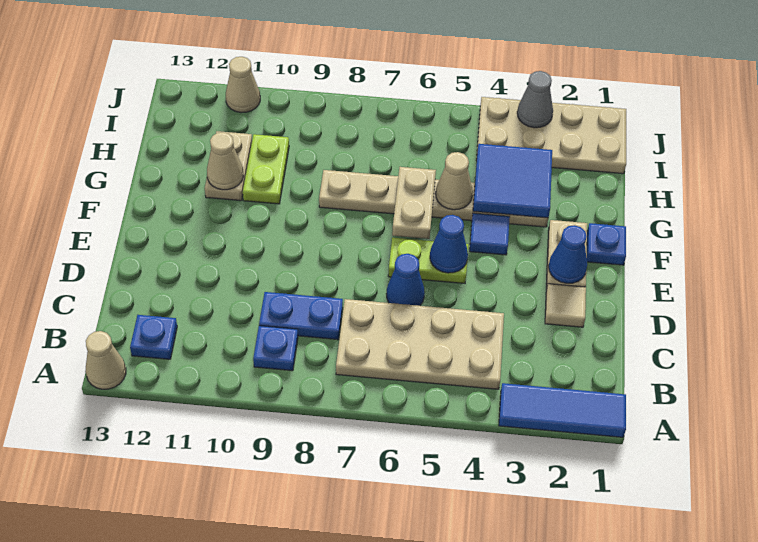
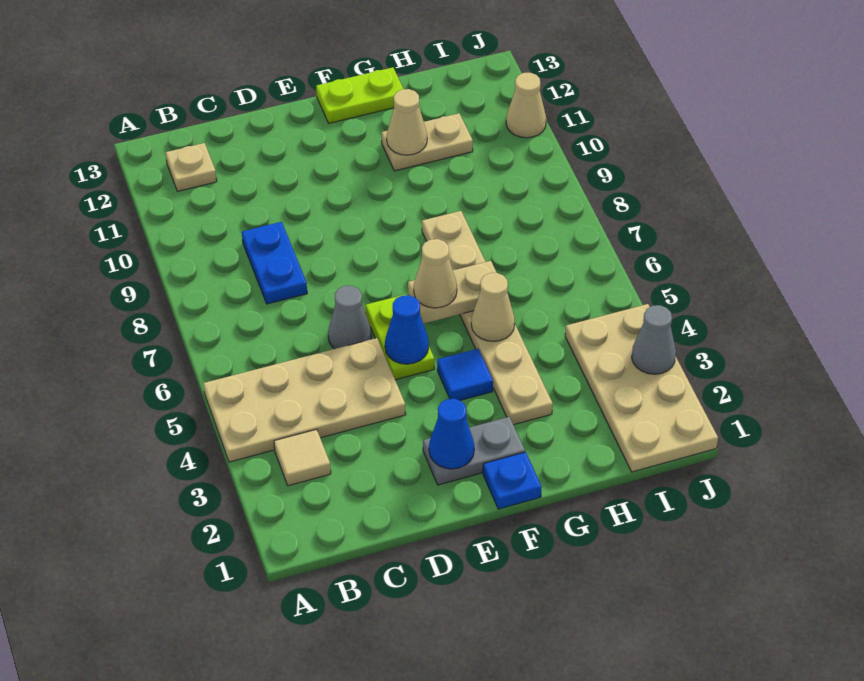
blue 1x3 tile [499,383,626,437] -> none
tan 1x1 cone [85,331,126,389] -> tan 1x1 cone moved to [414,239,457,308]
tan 2x4 plate [336,299,504,389] -> tan 2x4 plate turned to [203,338,406,462]
blue 1x1 plate [253,326,298,371] -> none
blue 1x1 plate [130,315,177,359] -> tan 1x1 plate [166,143,217,191]
tan 1x1 tile [545,284,586,327] -> tan 1x1 tile moved to [274,429,331,486]
blue 1x1 cone [387,254,425,306] -> grey 1x1 cone [328,286,371,349]
tan 1x2 plate [546,220,587,289] -> grey 1x2 plate [423,417,525,485]
blue 2x2 tile [473,144,552,218] -> none
lime 1x2 plate [243,134,289,204] -> lime 1x2 plate moved to [316,67,403,123]

